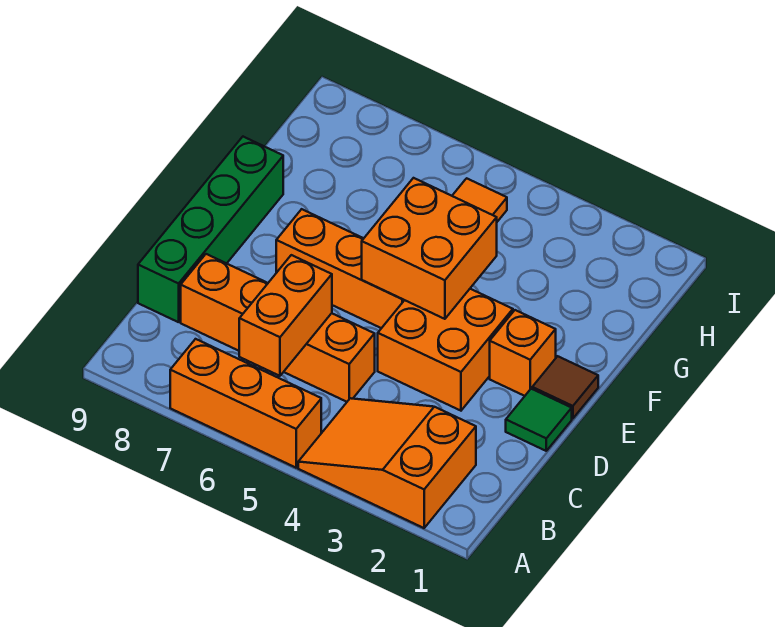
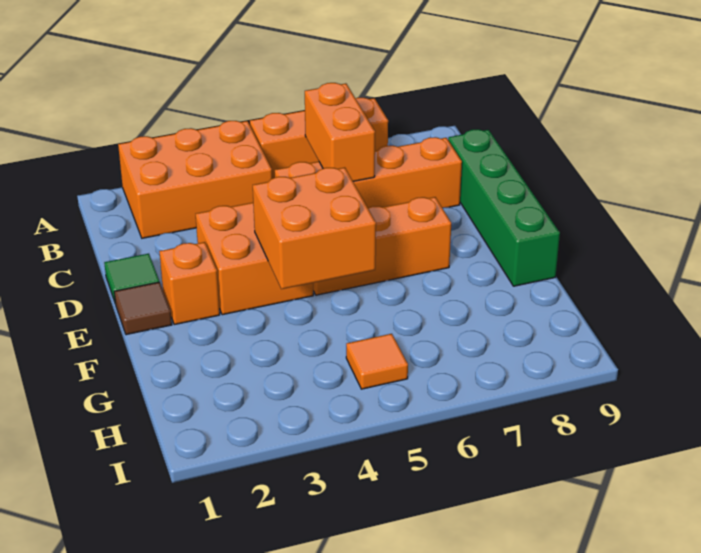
orange 2x3 slope [298,398,476,528] -> orange 2x3 brick [118,121,272,238]

